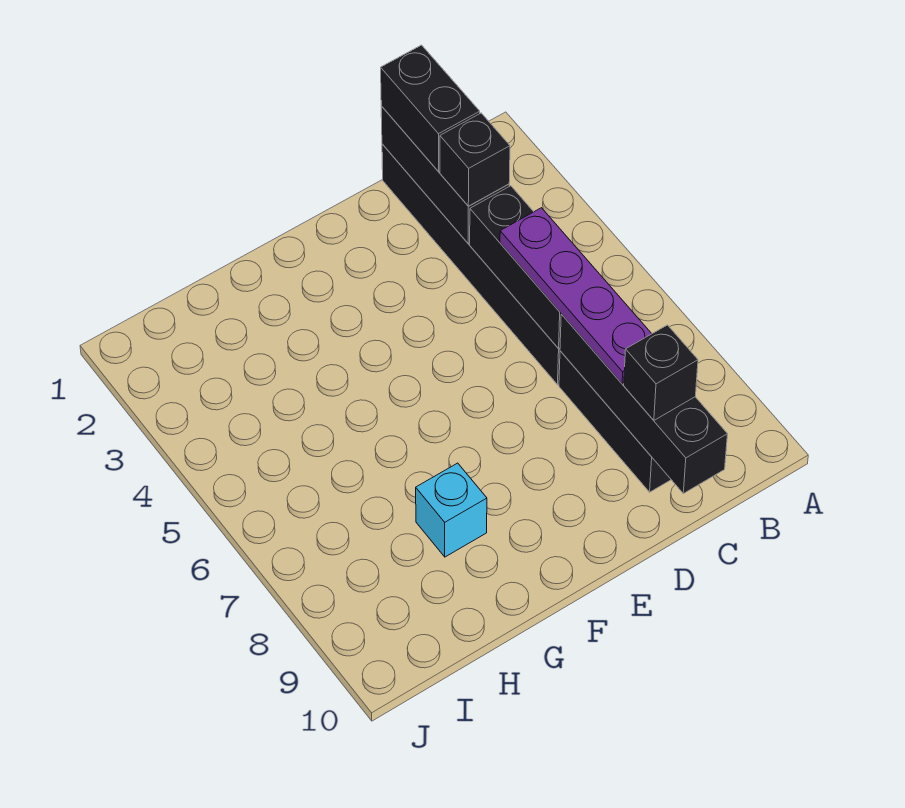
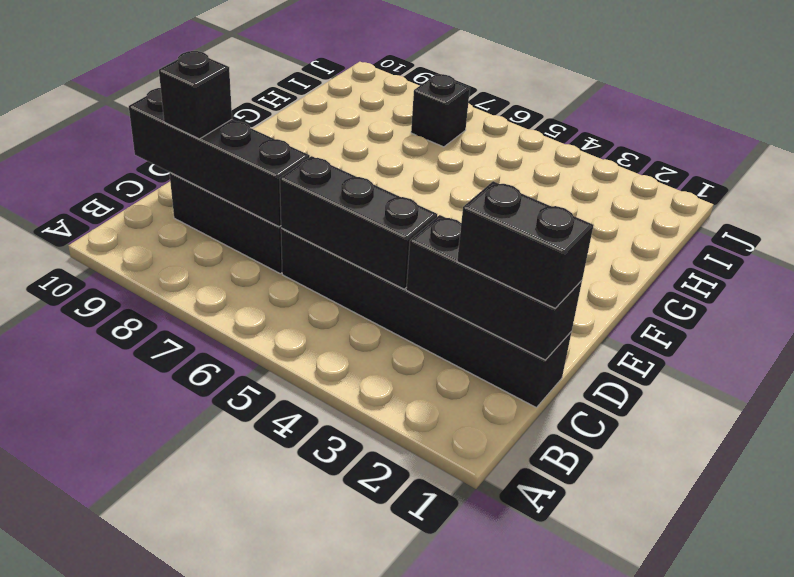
black 1x1 brick [440,113,510,206] -> black 1x1 brick moved to [411,74,470,147]
purple 1x4 plate [500,208,652,384] -> none
cyan 1x1 brick [416,463,487,557] -> none

